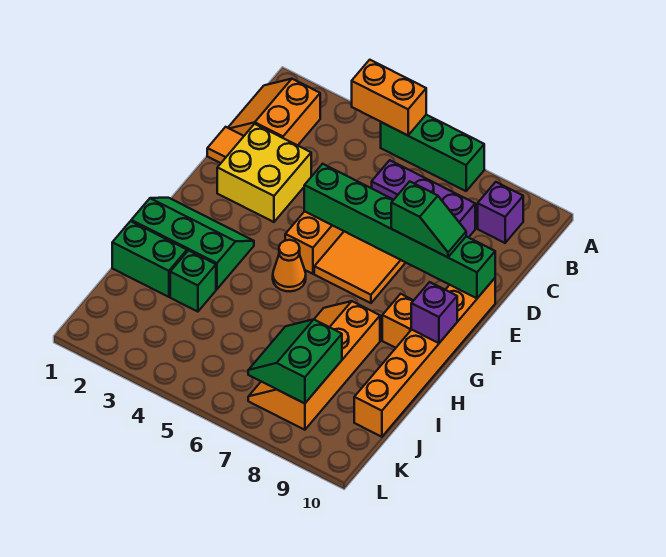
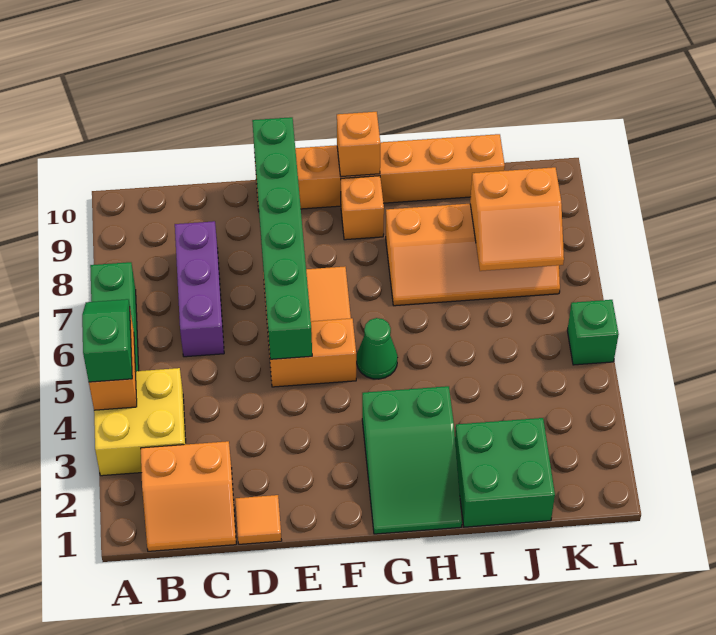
purple 1x1 brick [478,182,523,243] -> none
yellow 2x2 brick [217,124,311,222] -> yellow 2x2 brick moved to [94,368,186,476]
green 1x2 slope [391,181,466,257] -> green 1x2 slope moved to [82,299,132,382]
green 2x3 slope [131,198,254,289] -> green 2x3 slope turned to [362,386,462,534]
orange 1x1 cone [273,240,306,291] -> green 1x1 cone [357,318,398,379]
purple 1x1 brick [411,282,457,343] -> orange 1x1 brick [337,112,380,177]
green 1x2 brick [112,221,187,297] -> green 2x2 brick [455,418,555,527]
green 1x1 brick [170,251,216,312] -> green 1x1 brick moved to [567,300,619,365]
green 2x2 slope [248,319,342,404] -> orange 2x2 slope [470,167,564,271]

